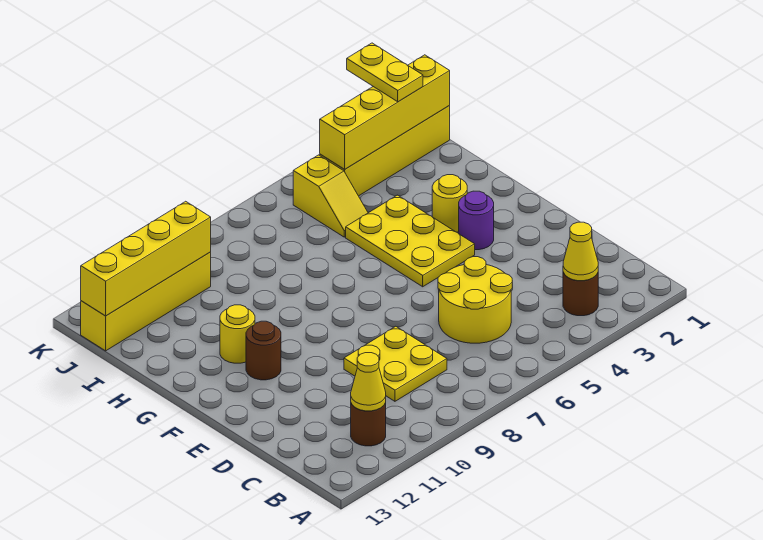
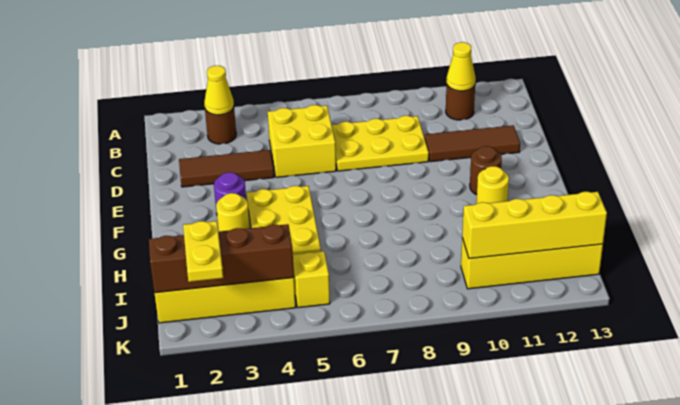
yellow 2x2 round brick [438,257,512,343] -> yellow 2x2 brick [268,105,336,177]
yellow 2x2 plate [344,326,447,401] -> yellow 2x3 plate [332,116,429,171]
none -> brown 1x3 tile [179,150,274,187]
none -> brown 1x3 tile [425,125,520,162]
yellow 1x4 brick [320,55,450,169] -> brown 1x4 brick [149,224,294,293]

